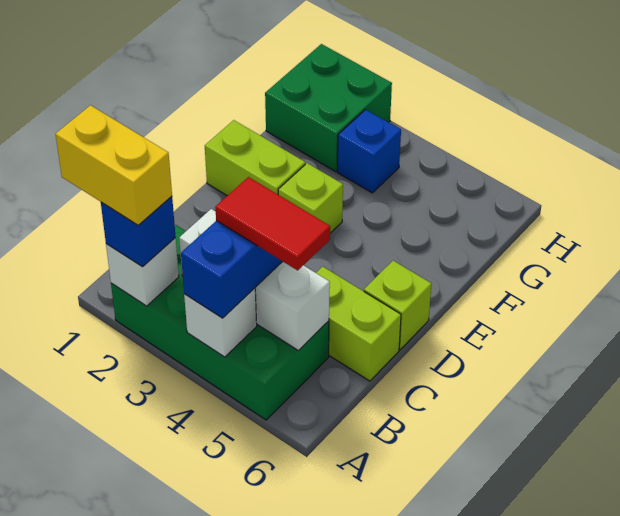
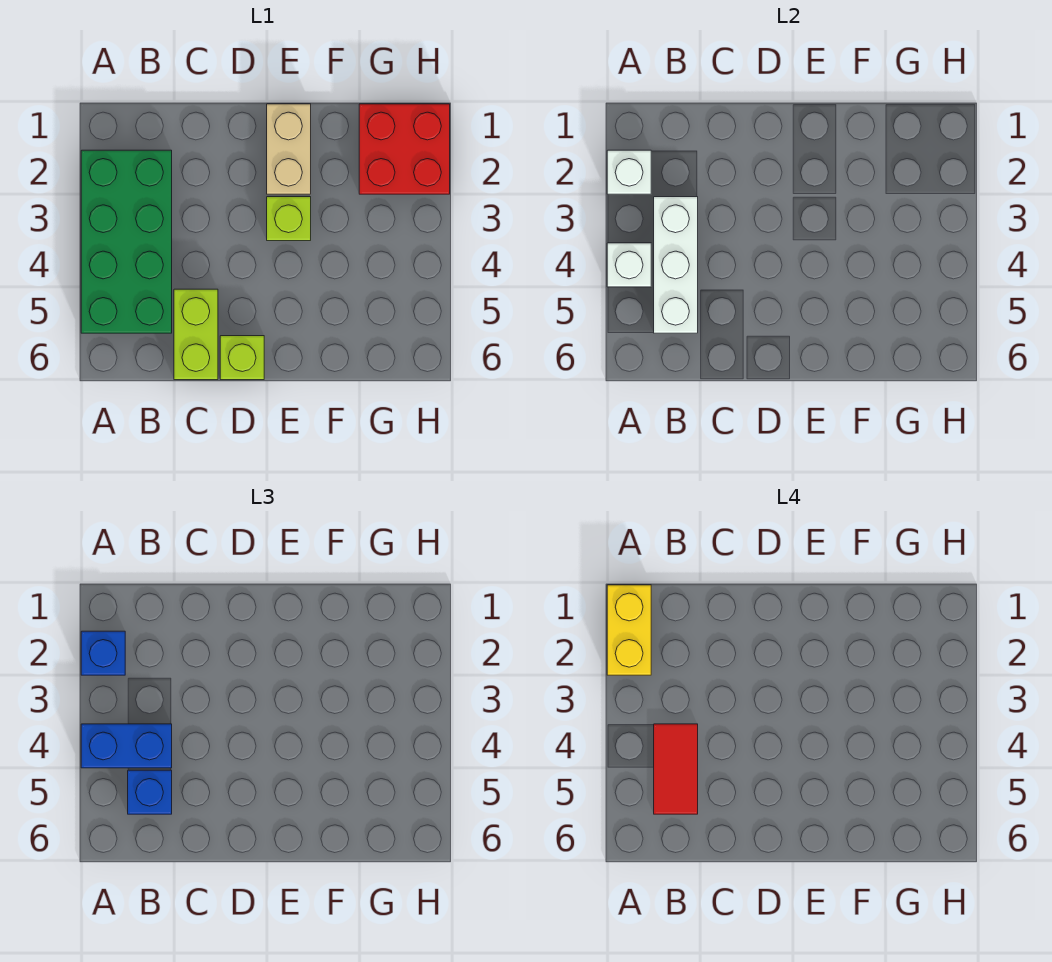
lime 1x2 brick [205,120,305,196] -> tan 1x2 brick [267,104,311,194]
green 2x2 brick [265,44,392,171] -> red 2x2 brick [359,104,450,194]
blue 1x1 brick [337,110,401,193] -> blue 1x1 brick moved to [128,770,172,814]

